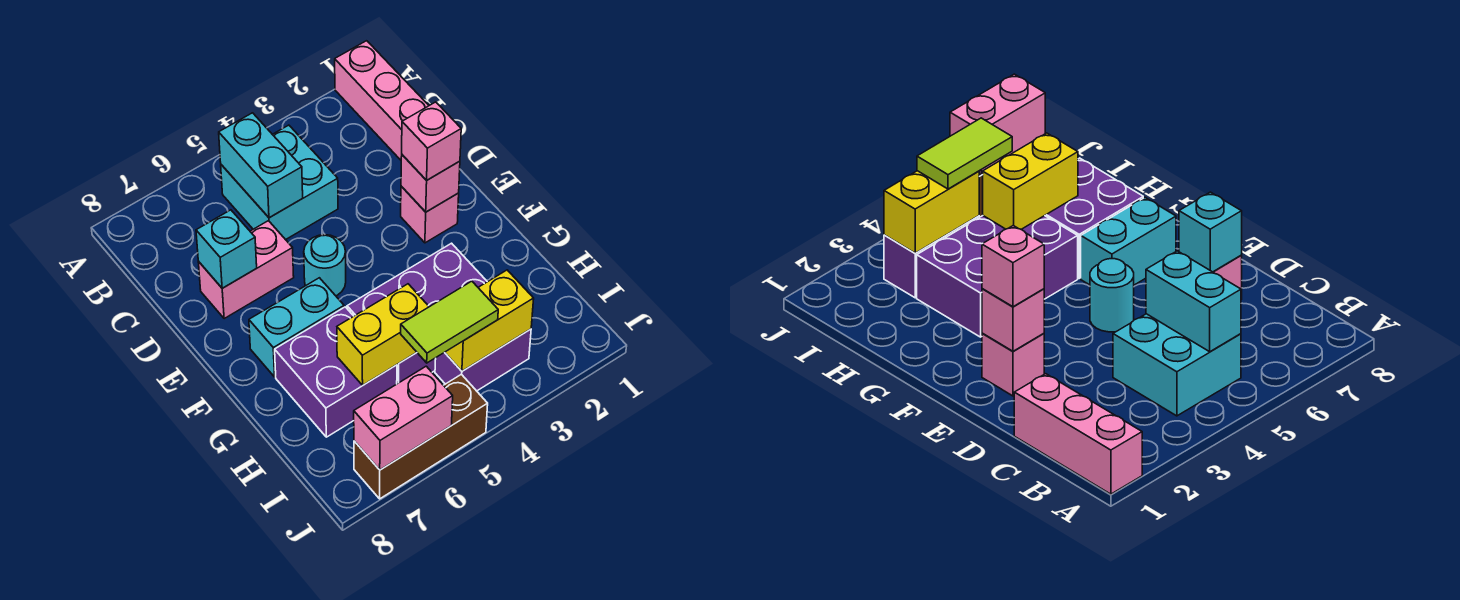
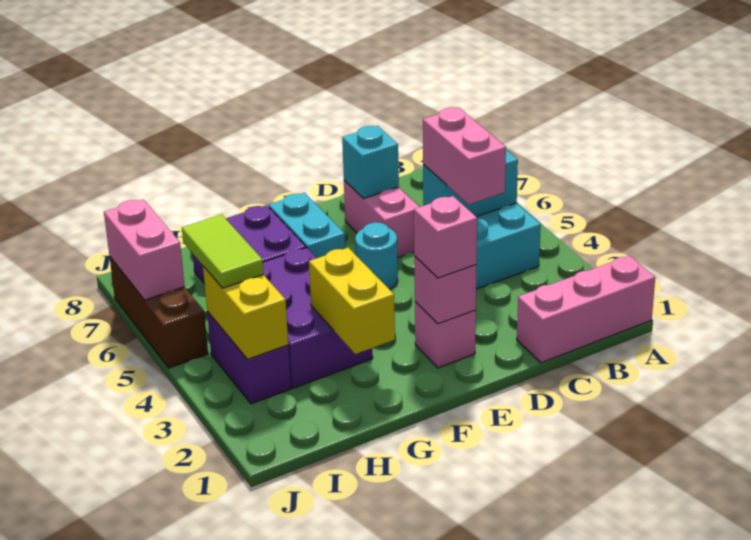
none -> pink 1x2 brick [423,108,506,205]
yellow 1x2 brick [337,284,429,385] -> yellow 1x2 brick moved to [309,248,395,354]

